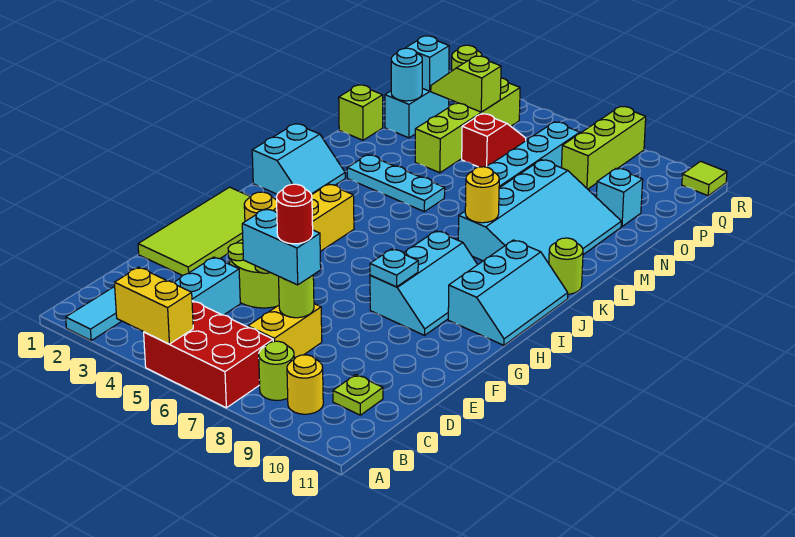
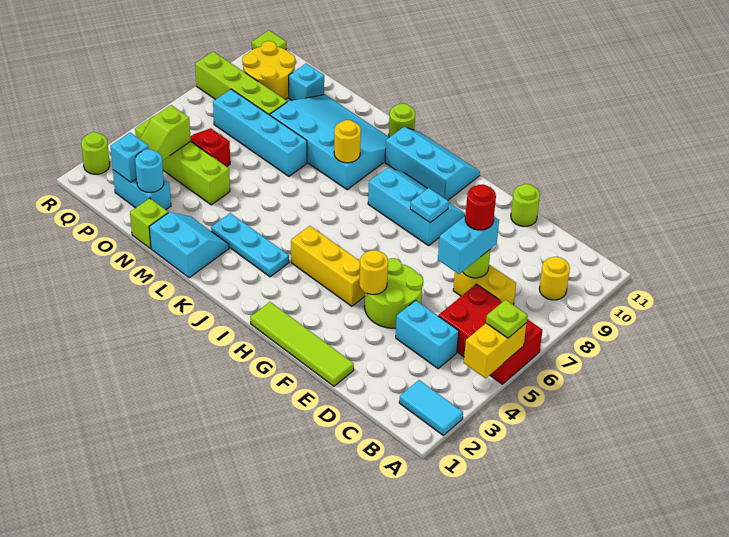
red 2x3 brick [144,301,273,408] -> red 2x3 brick turned to [438,284,543,384]
lime 1x1 round brick [259,341,294,400] -> lime 1x1 round brick moved to [511,184,540,226]
lime 1x1 plate [333,375,383,415] -> lime 1x1 plate moved to [486,300,528,338]
lime 2x4 tile [138,187,251,276] -> lime 1x4 tile [250,302,354,386]
cyan 2x2 slope [252,124,345,194] -> cyan 2x2 slope moved to [149,212,229,278]
cyan 1x3 plate [347,155,445,212] -> cyan 1x3 plate turned to [211,213,289,277]
lime 1x3 brick [562,107,646,189] -> lime 1x4 brick [195,51,287,115]
none -> yellow 2x2 round brick [242,41,295,99]

